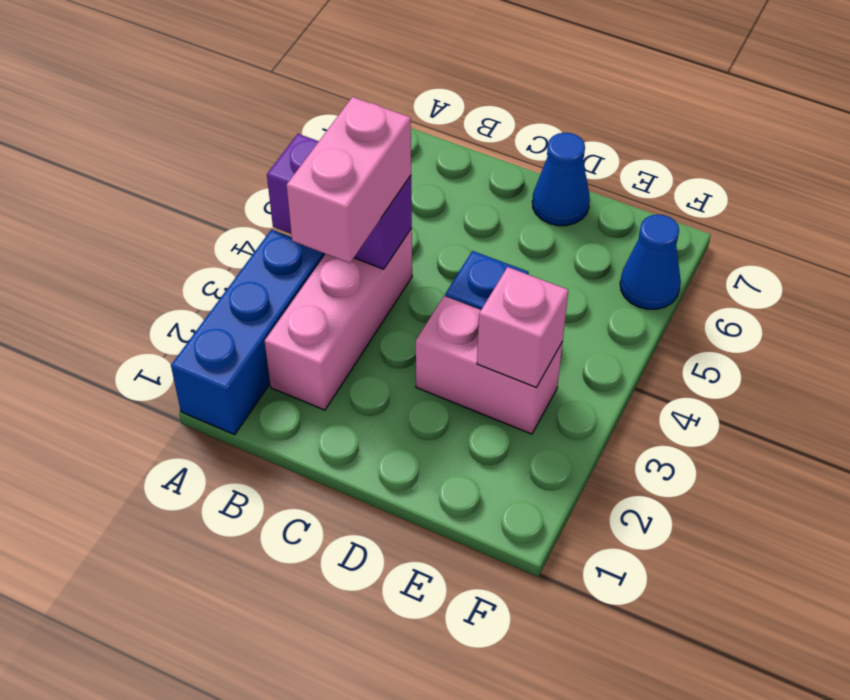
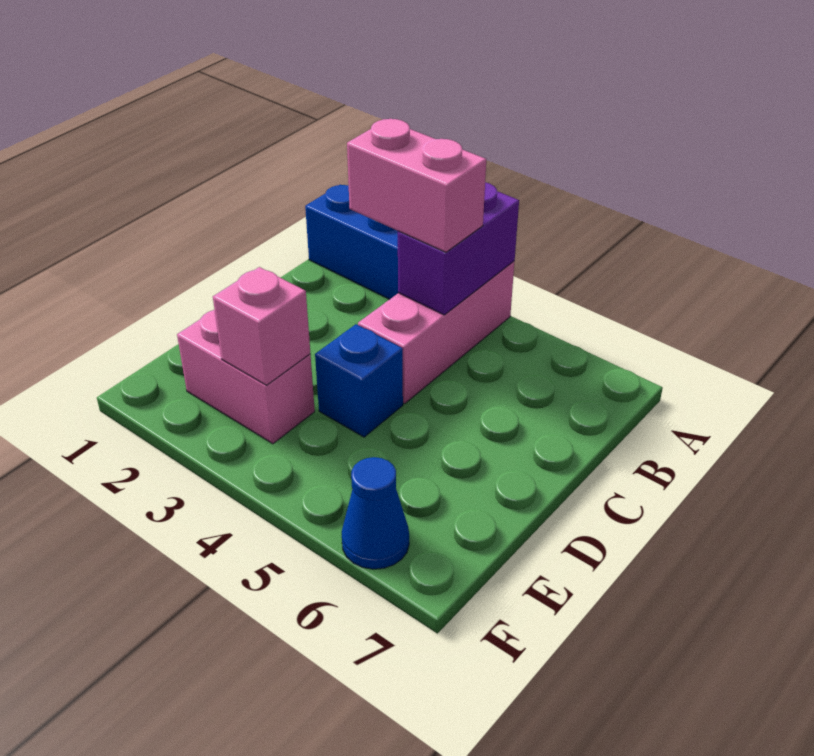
pink 1x3 brick [265,228,412,410] -> pink 1x3 brick turned to [358,261,515,404]
pink 1x2 brick [416,296,563,434] -> pink 1x2 brick turned to [177,310,315,444]
blue 1x1 cone [532,133,590,226] -> none

